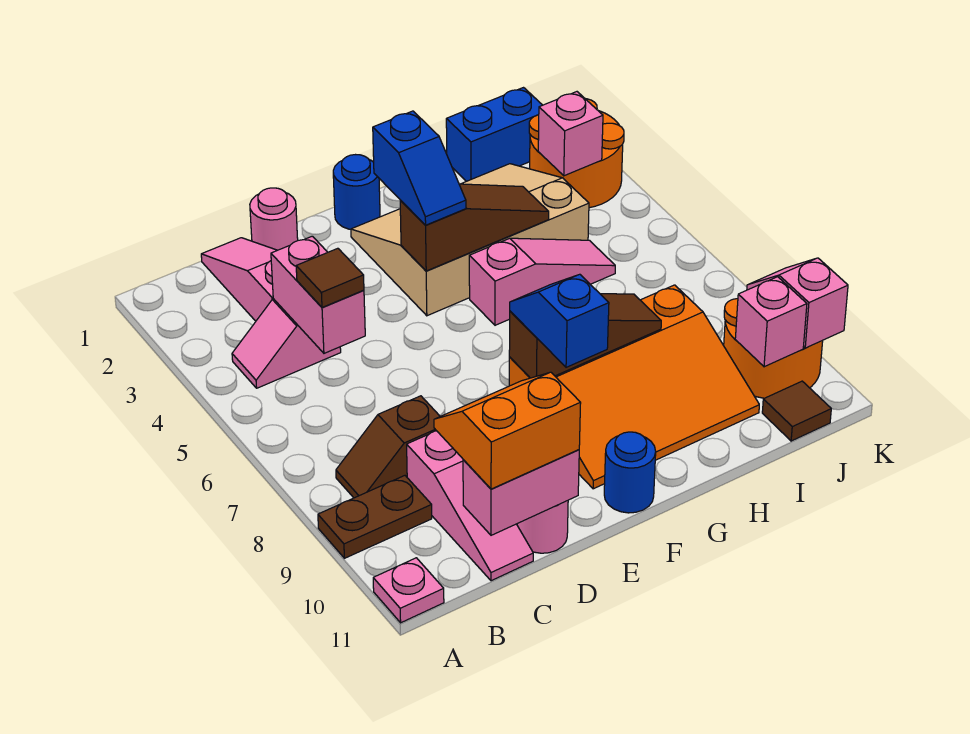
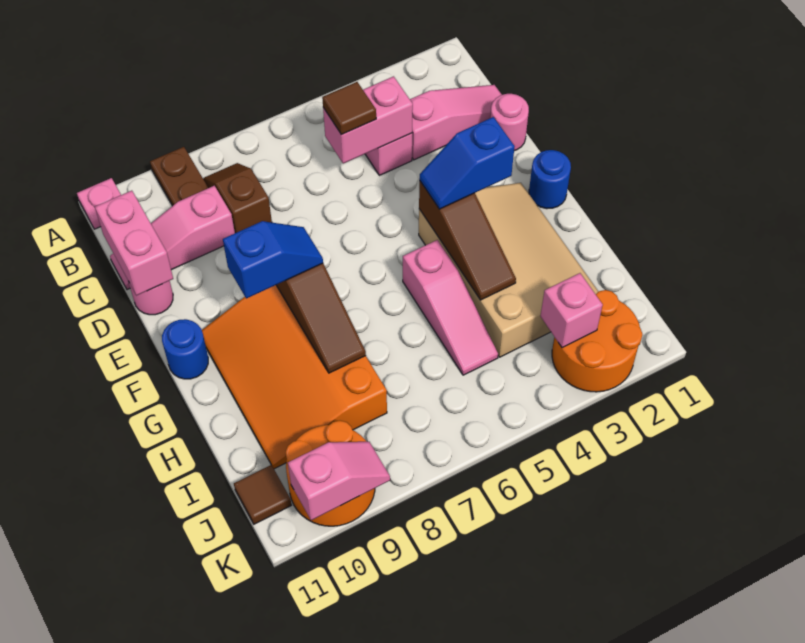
orange 2x2 slope [434,372,581,489] -> none
blue 1x2 brick [446,88,542,181] -> none
pink 1x1 brick [735,277,807,367] -> none

